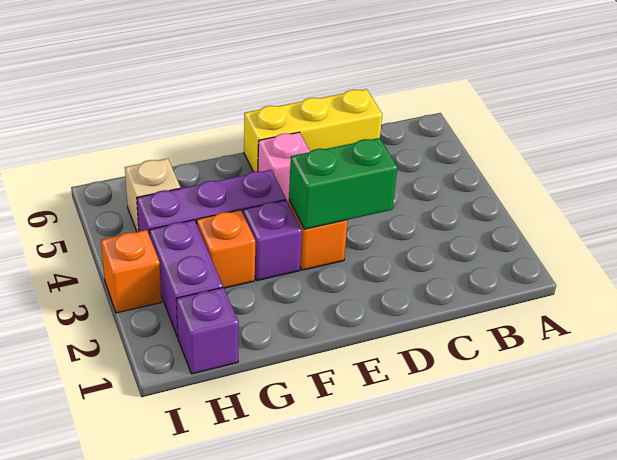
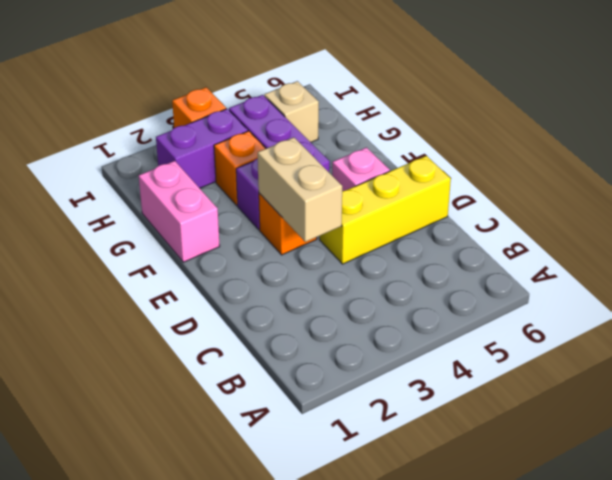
yellow 1x3 brick [244,89,382,172] -> yellow 1x3 brick turned to [320,156,451,264]
green 1x2 brick [289,138,397,229] -> tan 1x2 brick [258,137,342,242]
none -> pink 1x2 brick [139,161,220,262]
purple 1x1 brick [176,287,239,374] -> none

